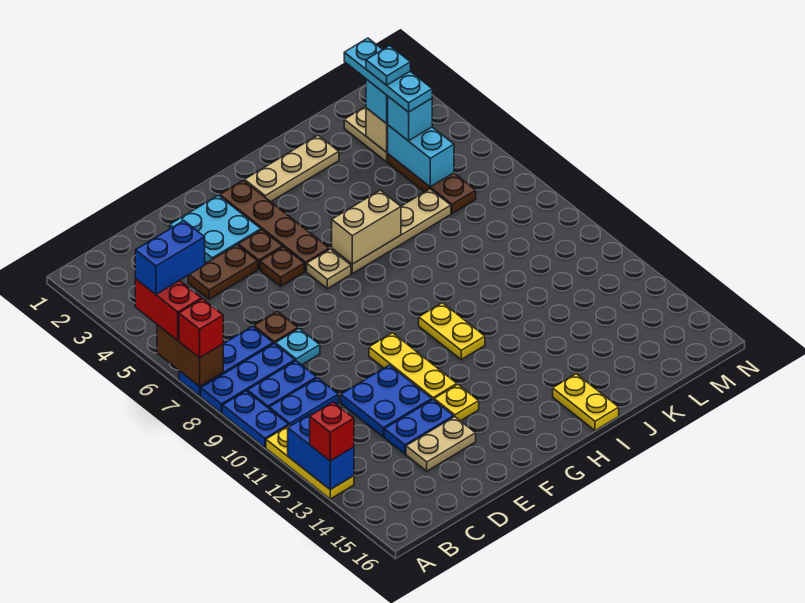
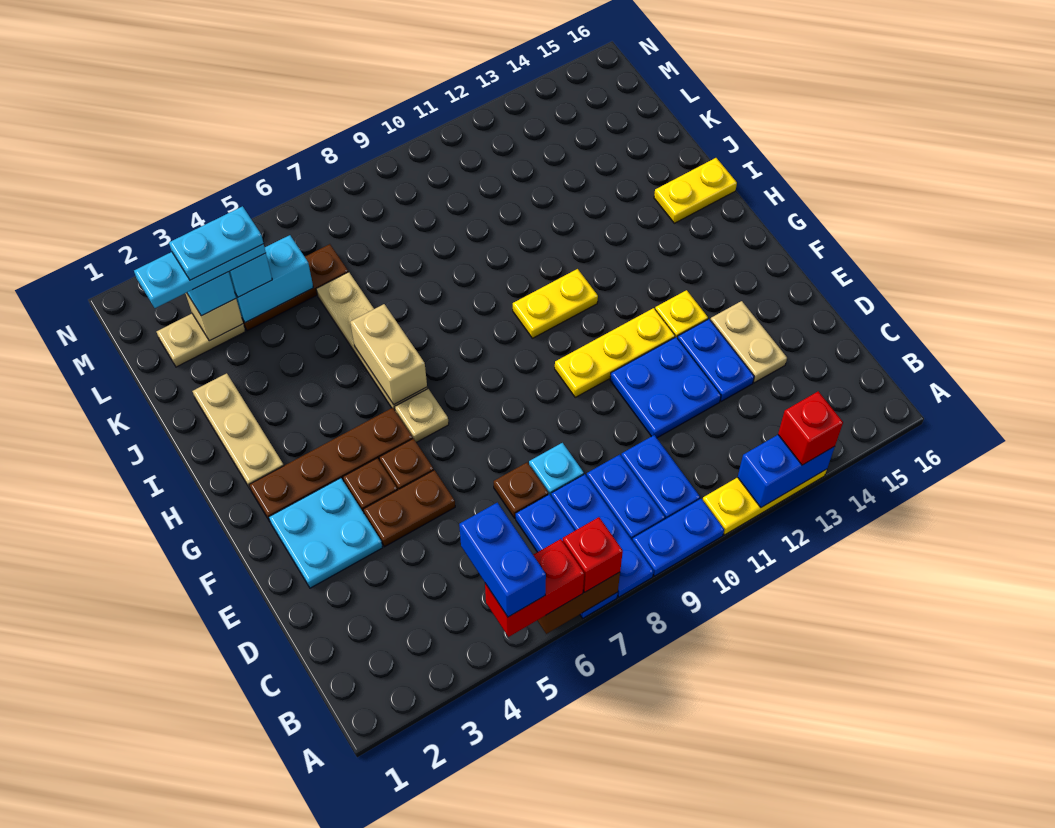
brown 1x2 plate [188,245,258,299] -> brown 1x2 plate turned to [363,470,455,547]
cyan 1x1 plate [366,46,410,85] -> cyan 1x2 plate [169,206,264,280]

